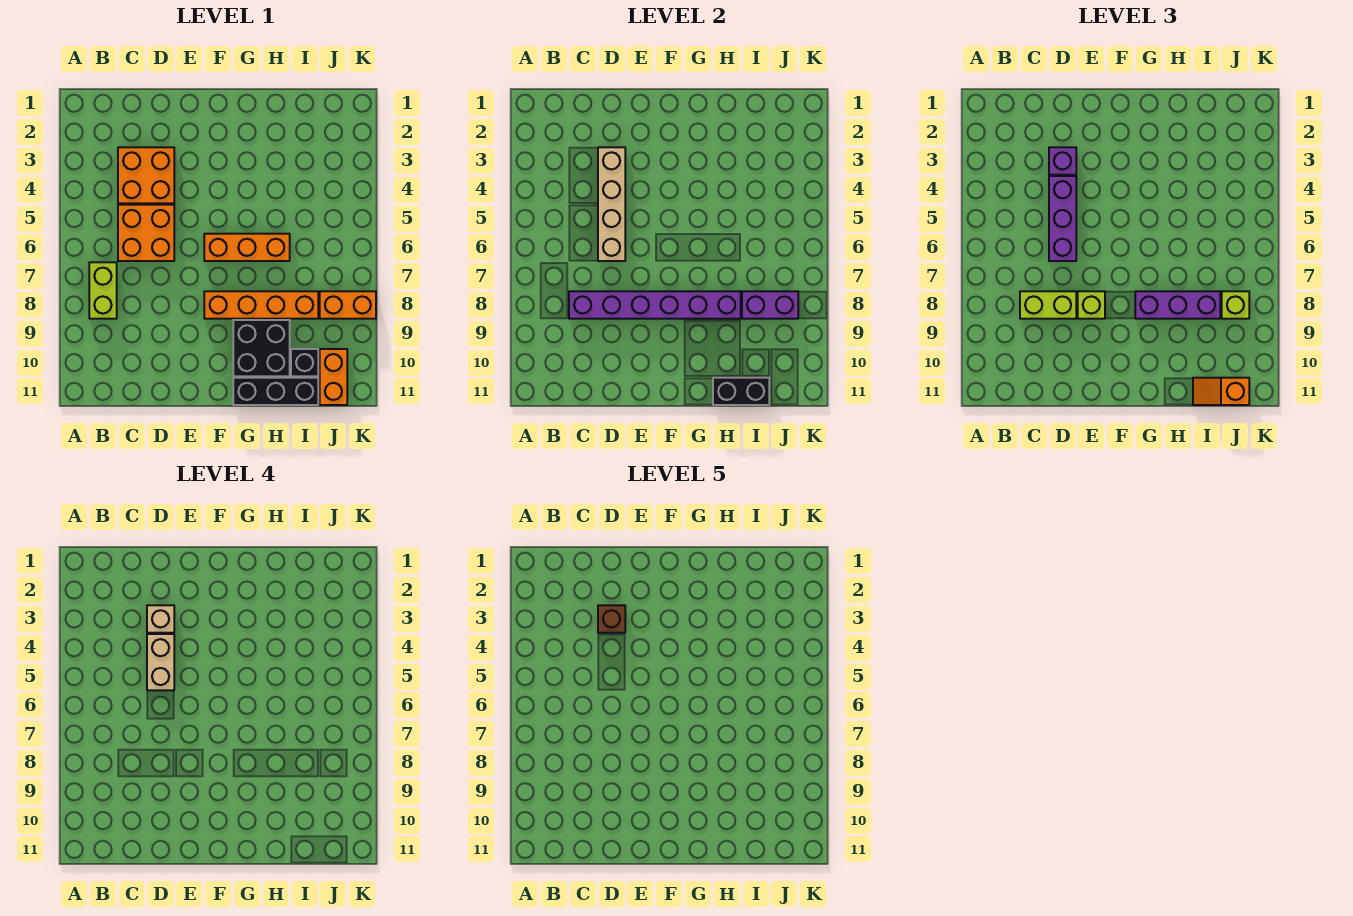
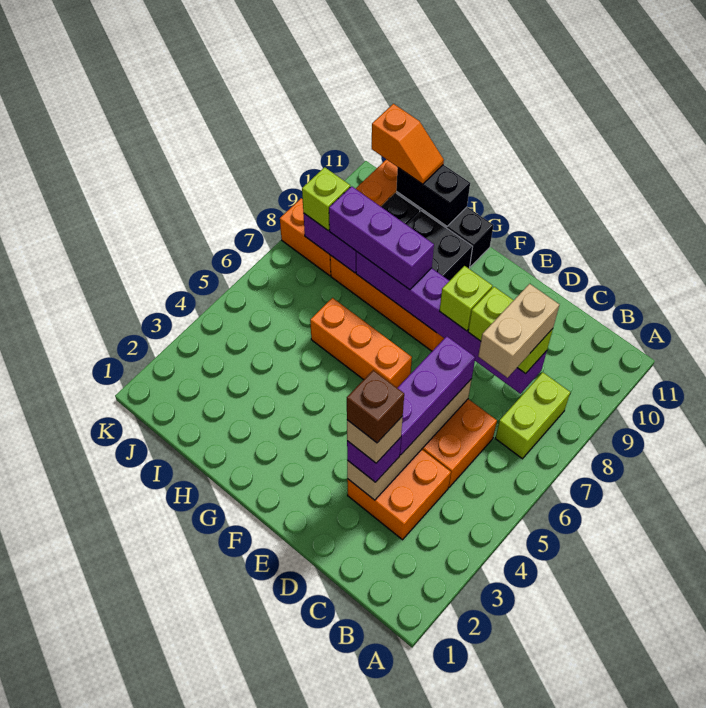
tan 1x2 brick [147,634,174,690] -> tan 1x2 brick moved to [478,284,560,378]

